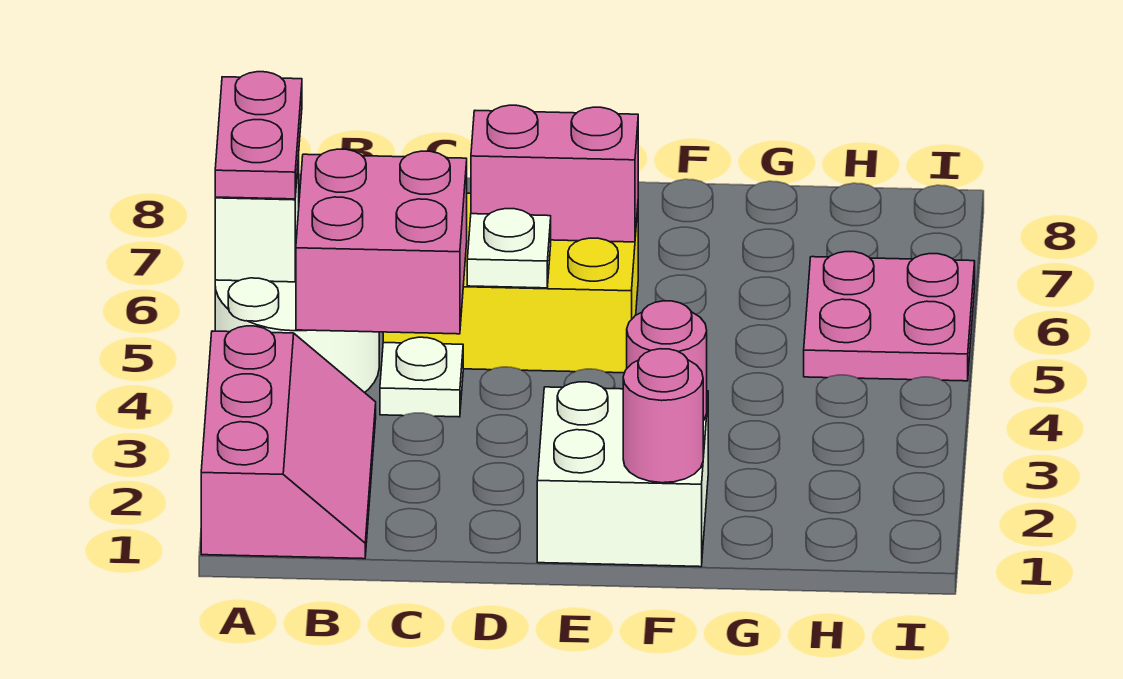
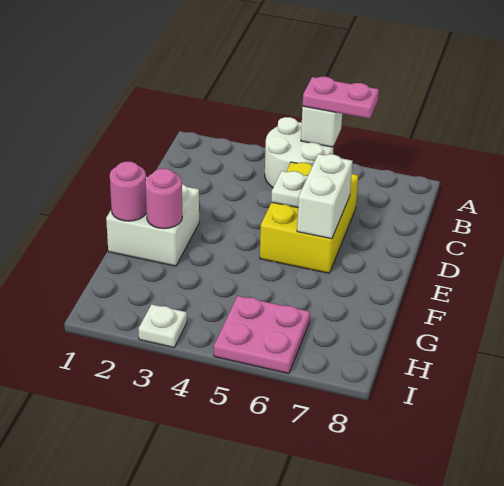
pink 2x3 slope [201,326,376,559] -> none
pink 2x2 brick [296,149,467,334] -> none
white 1x1 plate [380,337,463,417] -> white 1x1 plate moved to [138,304,187,347]
pink 1x2 brick [471,105,638,242] -> white 1x2 brick [297,154,352,239]

